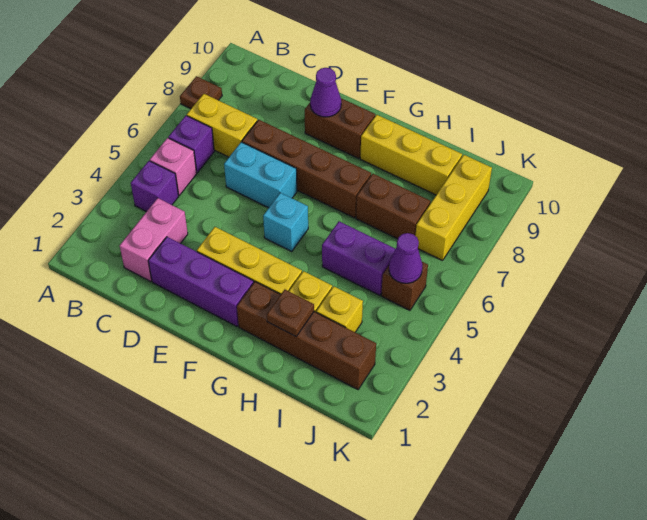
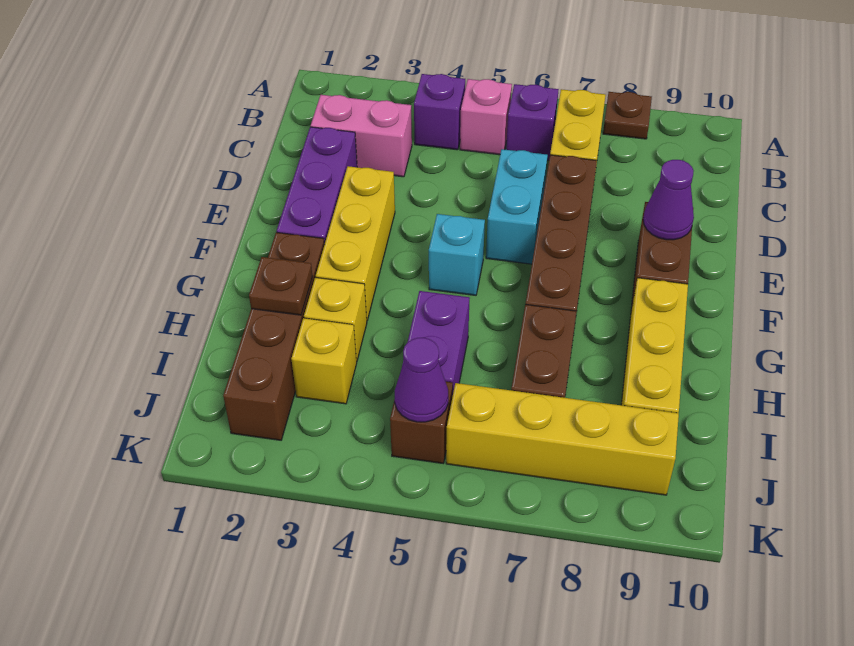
yellow 1x3 brick [415,155,492,261] -> yellow 1x4 brick [446,383,679,495]

